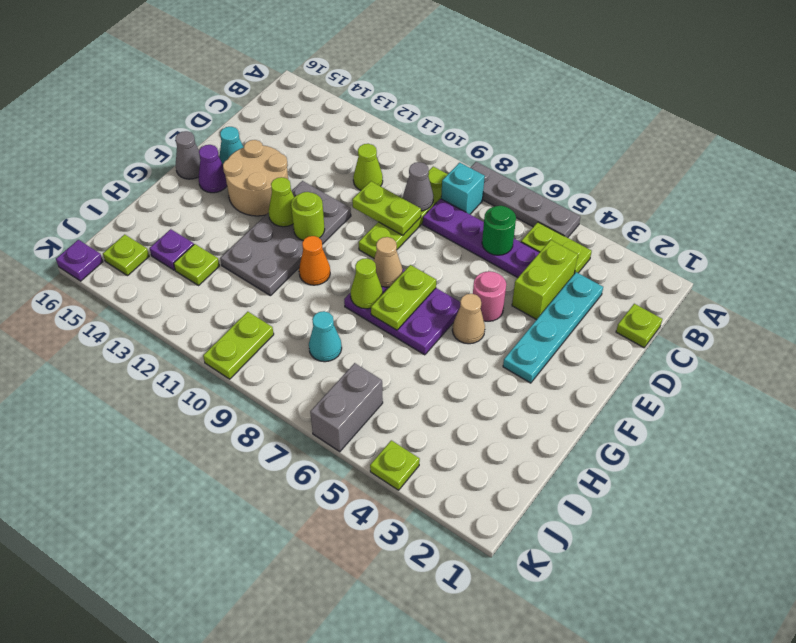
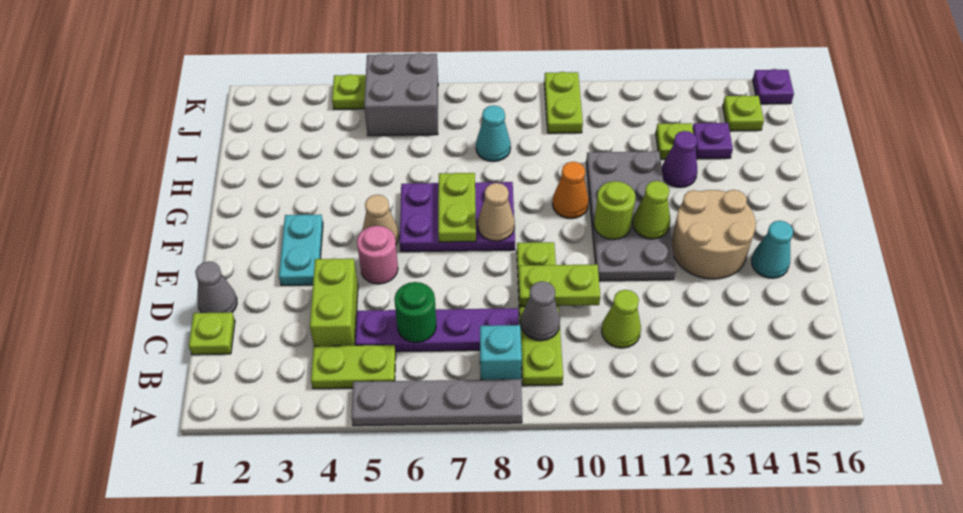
cyan 1x4 plate [503,272,603,383] -> cyan 1x2 plate [279,215,323,285]
purple 1x1 cone [198,145,227,193] -> purple 1x1 cone moved to [662,131,697,188]
grey 1x1 cone [176,131,200,179] -> grey 1x1 cone moved to [195,261,237,313]
lime 1x1 cone [350,258,383,309] -> none
grey 1x2 brick [310,363,383,452] -> grey 2x2 brick [364,53,438,136]

